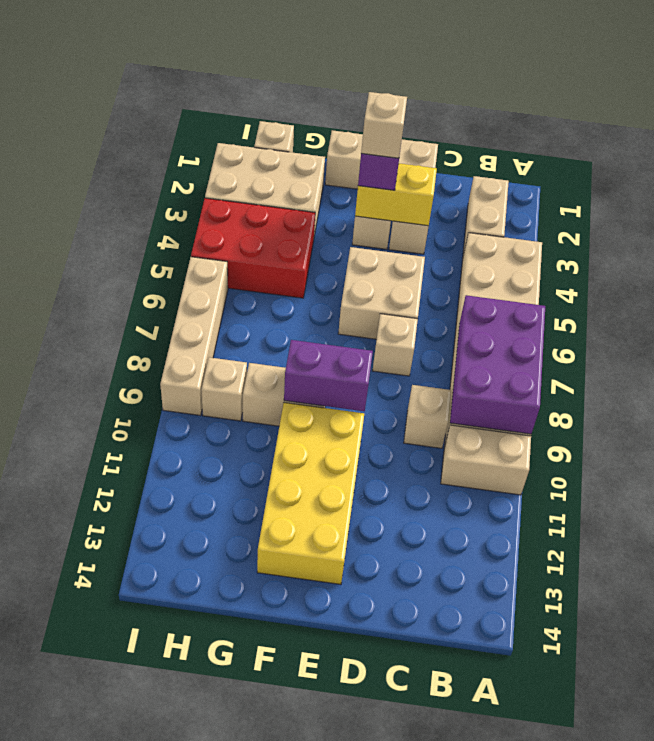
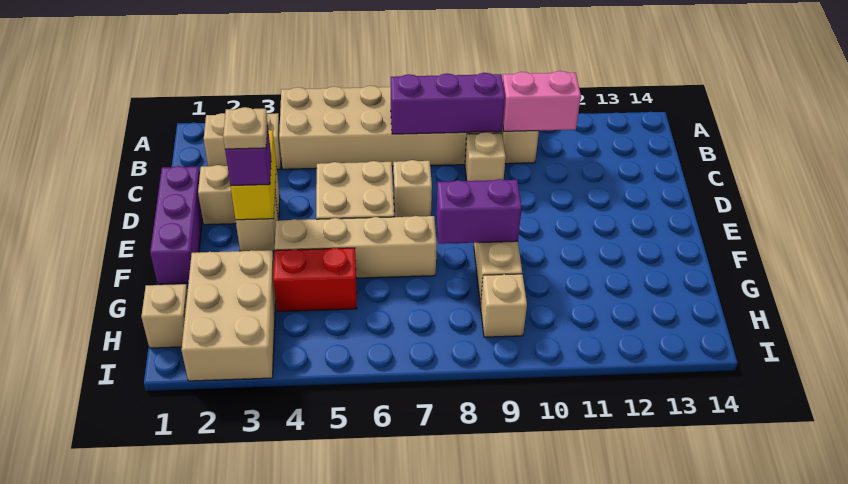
purple 2x3 brick [450,295,545,434] -> purple 1x3 brick [391,73,505,134]
none -> pink 1x2 brick [503,71,581,131]
tan 1x3 brick [325,130,438,189] -> purple 1x3 brick [150,166,202,284]
tan 1x1 brick [361,92,407,158] -> tan 1x1 plate [223,107,267,149]
purple 1x2 brick [284,340,373,411] -> purple 1x2 brick turned to [436,179,522,244]
yellow 2x4 brick [257,403,364,584] -> none
red 2x3 brick [191,198,315,298] -> red 1x2 brick [273,248,357,312]
tan 1x4 brick [160,257,228,415] -> tan 1x4 brick moved to [275,216,437,278]

